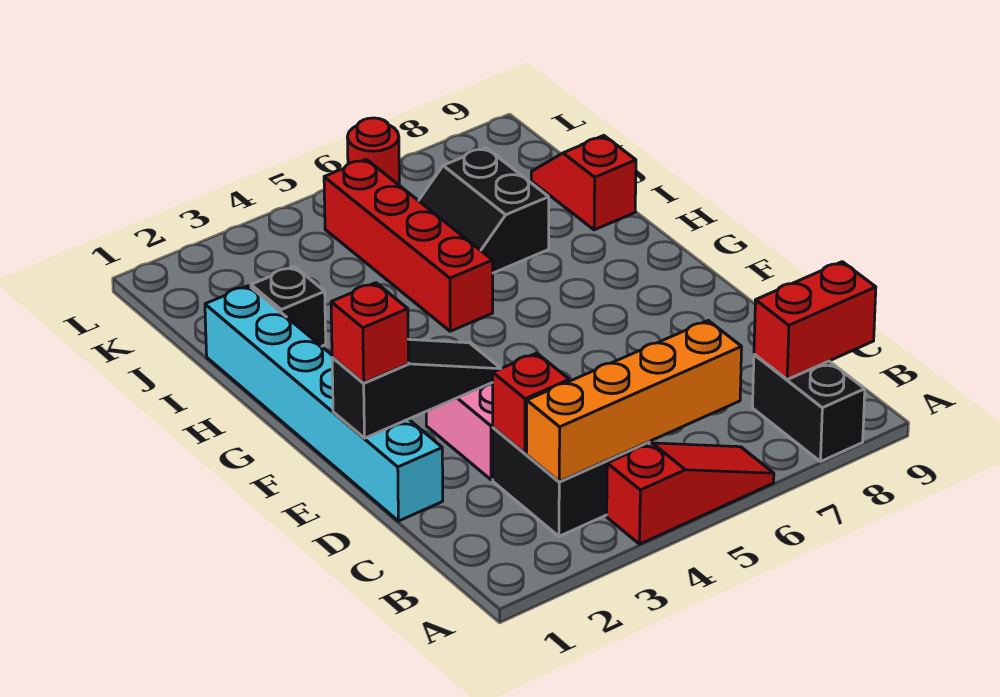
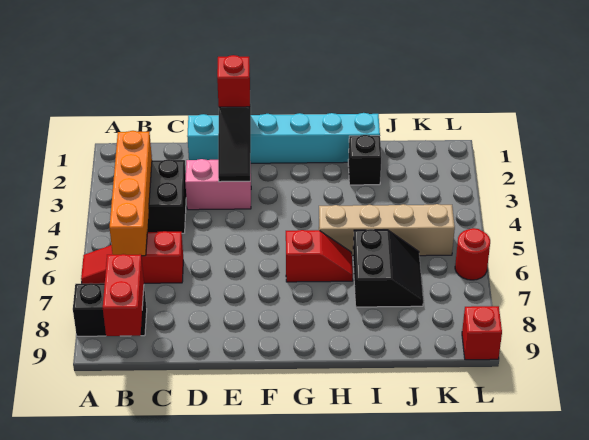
red 1x3 slope [607,443,774,544] -> red 1x3 slope turned to [81,231,183,284]
red 1x1 brick [493,353,569,453] -> red 1x1 brick moved to [462,306,502,360]
red 1x4 brick [324,159,493,331] -> tan 1x4 brick [319,204,455,256]
black 2x2 slope [419,148,549,273] -> black 2x2 slope turned to [353,229,423,307]
red 1x2 slope [531,136,636,230] -> red 1x2 slope moved to [286,230,353,282]

